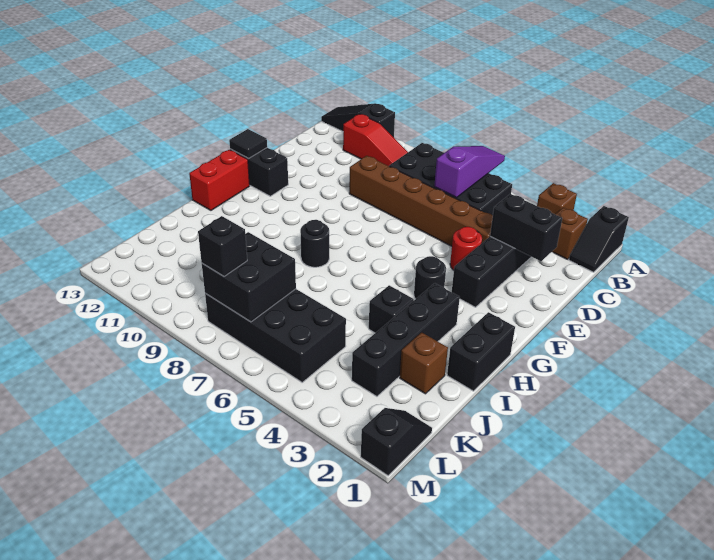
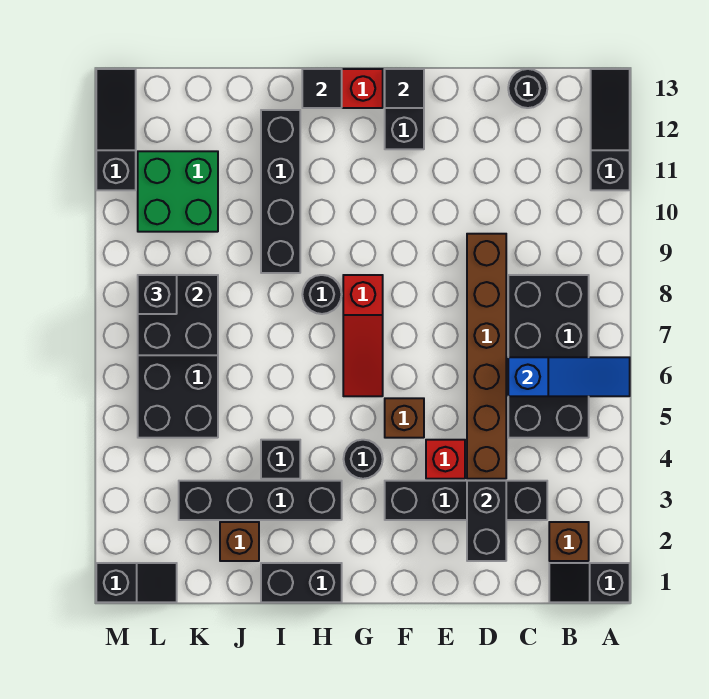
brown 1x1 brick [537,183,577,214] -> brown 1x1 brick moved to [385,398,424,438]
purple 1x3 slope [434,146,505,198] -> blue 1x3 slope [508,357,630,396]
red 1x3 slope [343,114,408,166] -> red 1x3 slope moved to [343,275,383,396]
none -> black 1x1 round brick [508,69,547,108]
red 1x1 round brick [450,227,482,270] -> red 1x1 brick [426,440,465,479]
none -> black 1x1 tile [302,69,342,108]
none -> black 1x4 brick [261,110,300,273]
none -> green 2x2 brick [138,151,218,232]
none -> black 1x3 slope [96,69,136,190]

